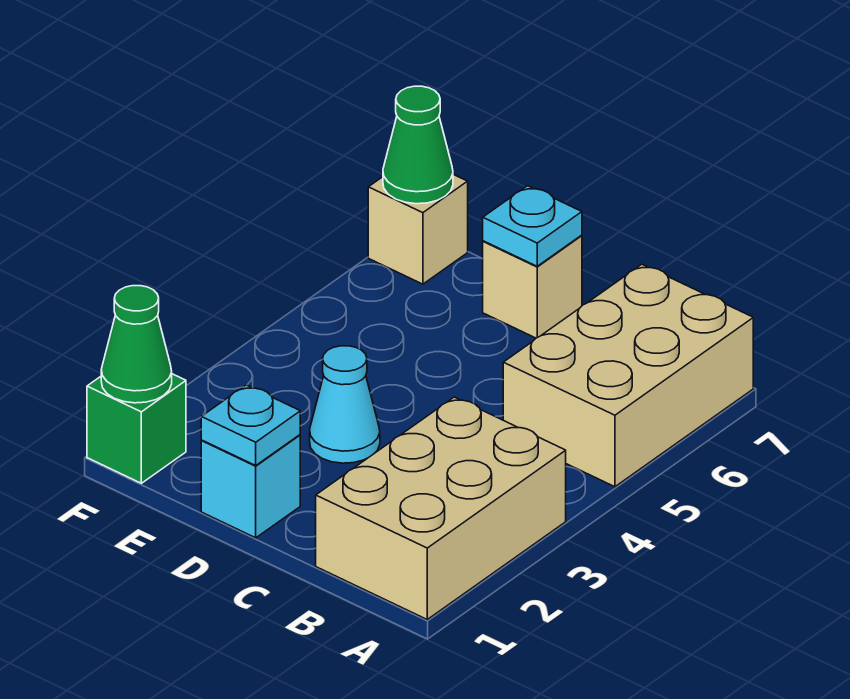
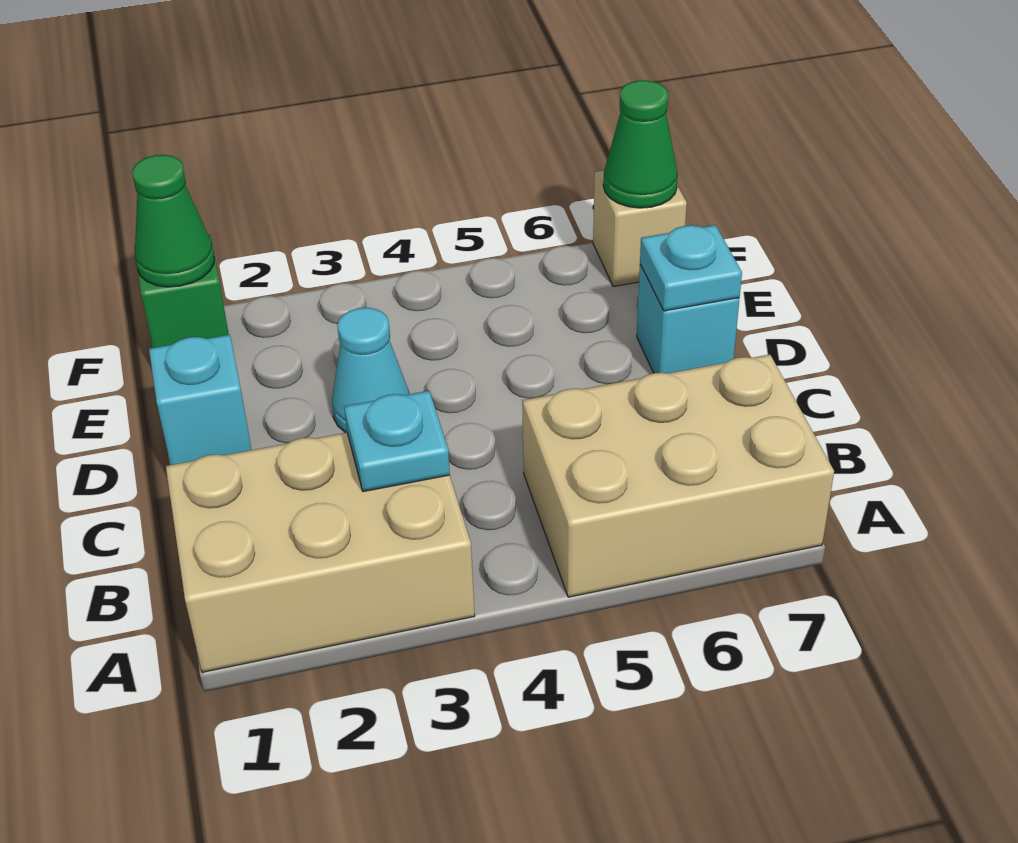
cyan 1x1 plate [201,385,300,465] -> cyan 1x1 plate moved to [344,391,450,492]
tan 1x1 brick [483,235,582,338] -> cyan 1x1 brick [637,265,740,373]

